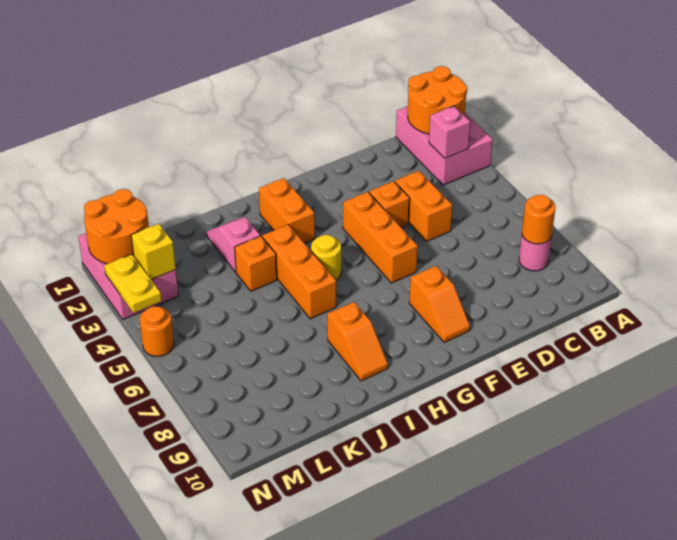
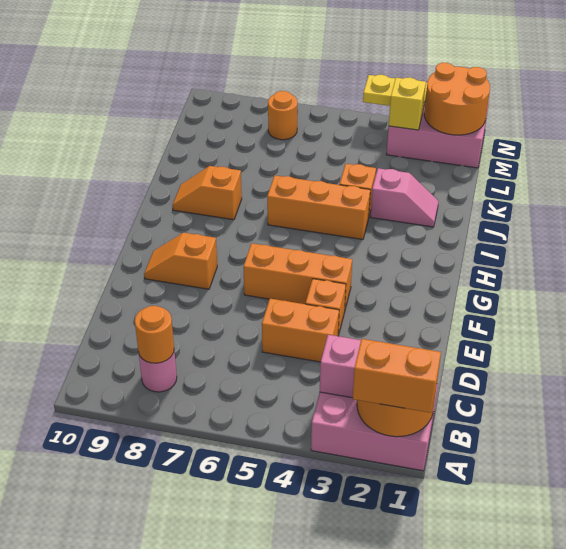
orange 1x2 brick [259,178,315,243] -> orange 1x2 brick moved to [353,339,441,413]
yellow 1x1 round brick [311,235,341,280] -> none
orange 1x1 round brick [140,306,174,356] -> orange 1x1 round brick moved to [268,91,297,140]

